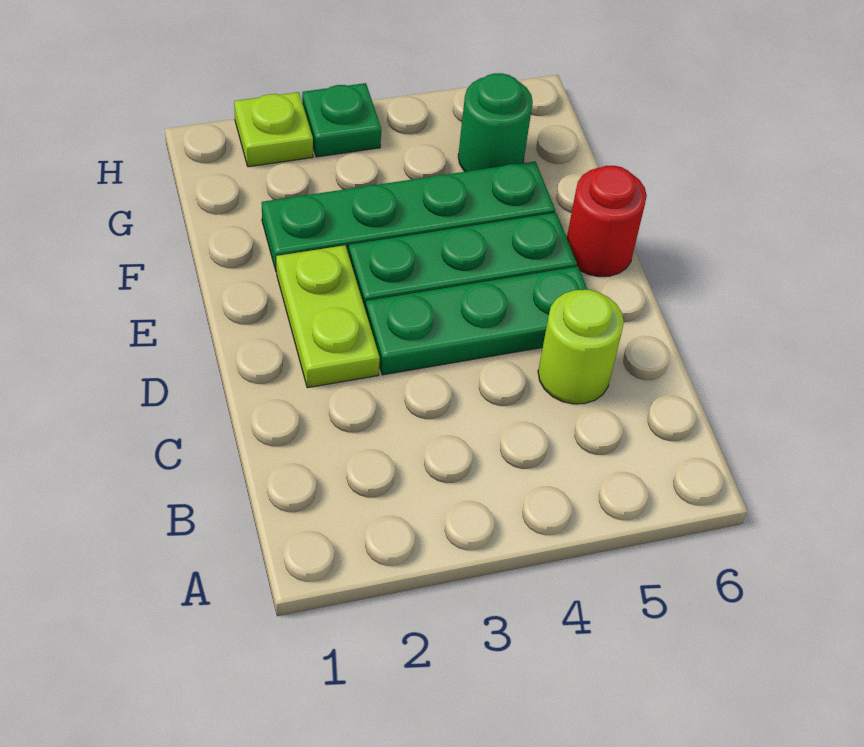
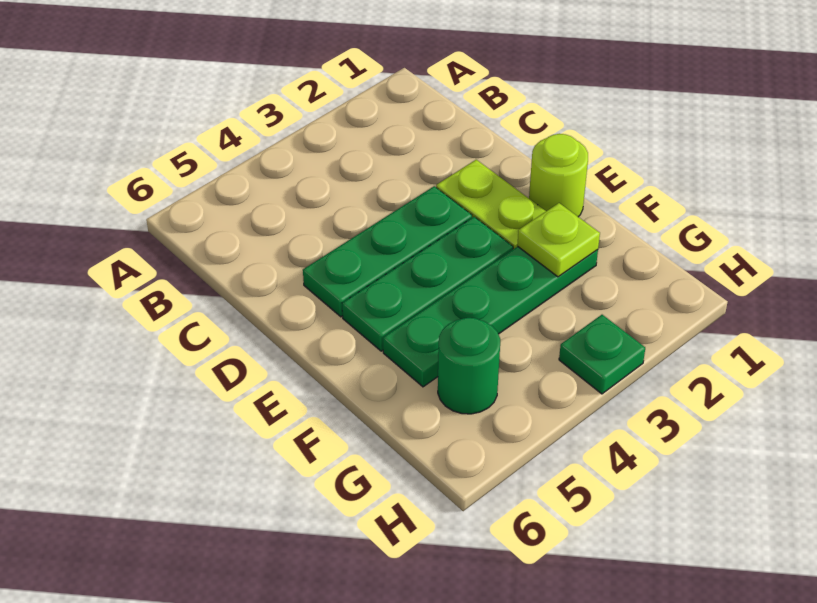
lime 1x1 round brick [538,290,624,404] -> lime 1x1 round brick moved to [529,134,588,217]
red 1x1 round brick [567,166,647,277] -> none
lime 1x1 plate [234,92,313,167] -> lime 1x1 plate moved to [517,203,600,277]

